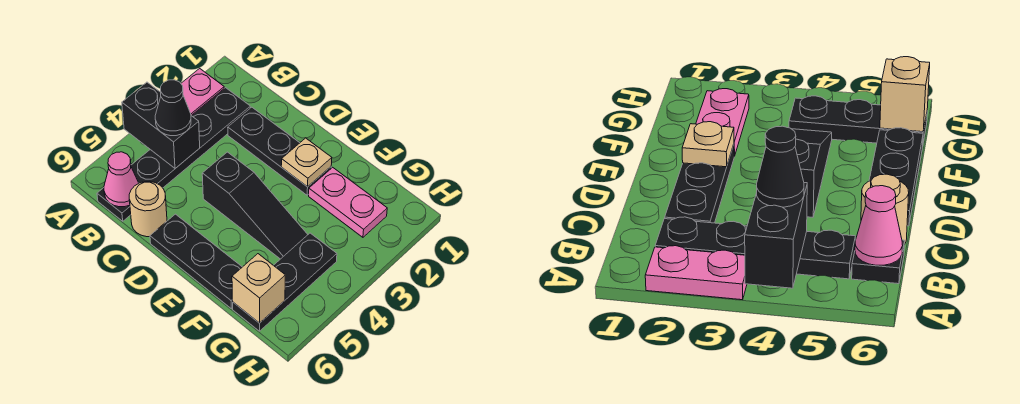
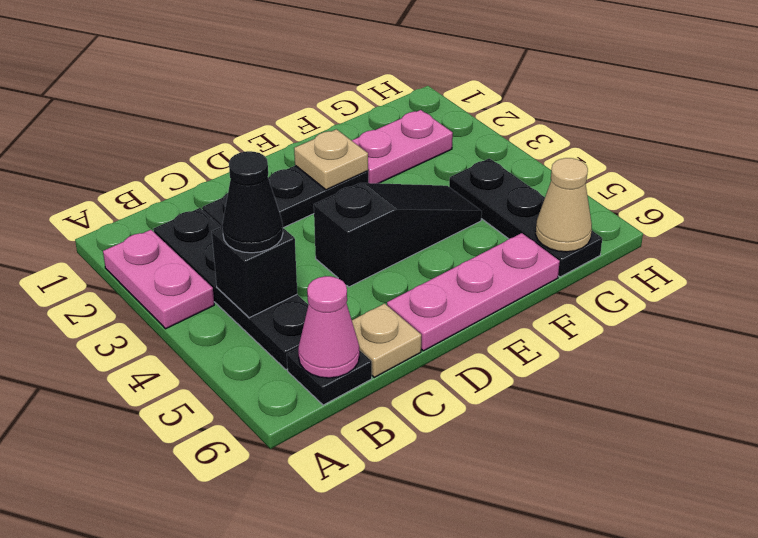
black 1x2 brick [122,82,200,168] -> black 1x1 brick [212,227,297,318]
tan 1x1 round brick [129,181,167,237] -> tan 1x1 plate [352,303,421,377]
black 1x3 plate [150,214,242,308] -> pink 1x3 plate [387,233,560,351]
tan 1x1 brick [232,254,285,323] -> tan 1x1 cone [536,158,592,252]

